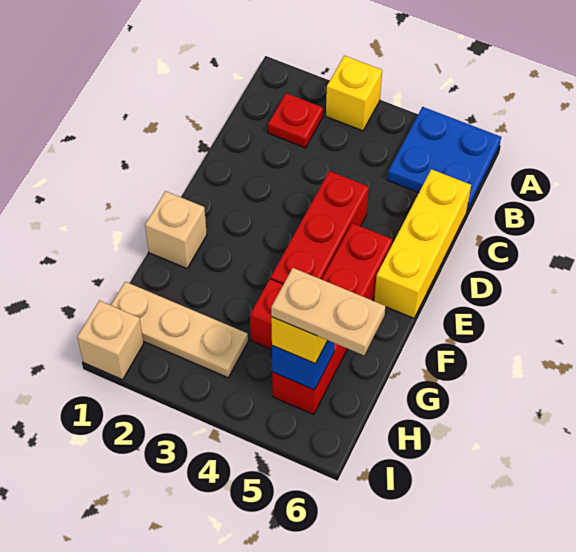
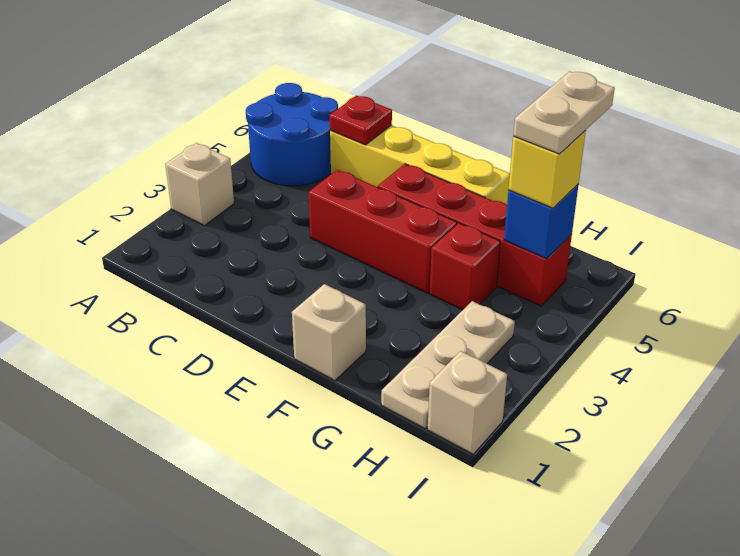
yellow 1x1 brick [326,56,382,131] -> tan 1x1 brick [165,143,234,225]
blue 2x2 plate [387,107,501,211] -> blue 2x2 round brick [246,83,338,186]
red 1x1 plate [268,93,323,148] -> red 1x1 plate moved to [330,96,392,145]
yellow 1x3 brick [374,169,471,318] -> yellow 1x4 brick [330,125,510,205]

